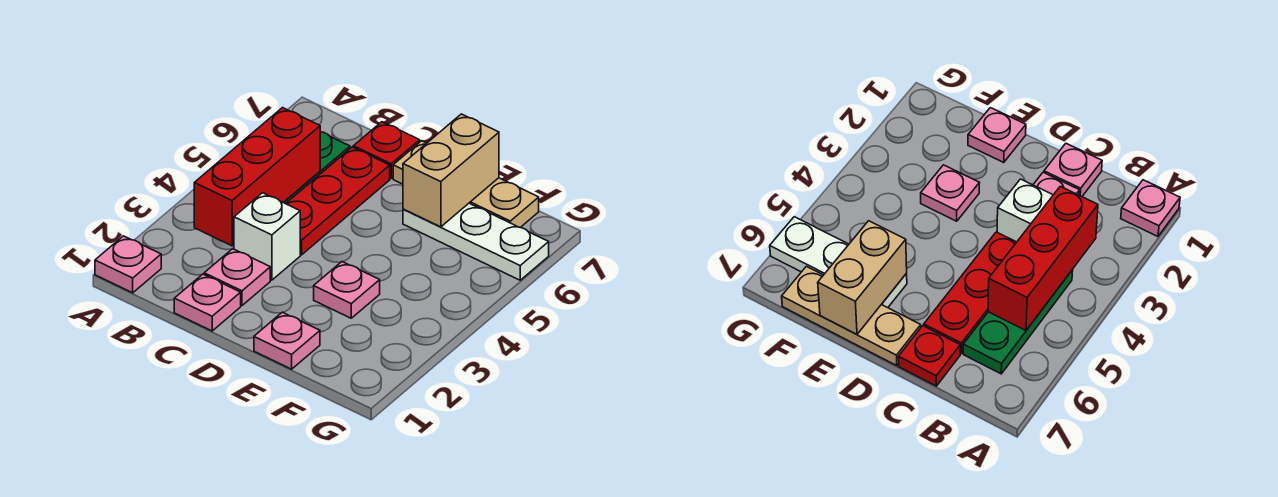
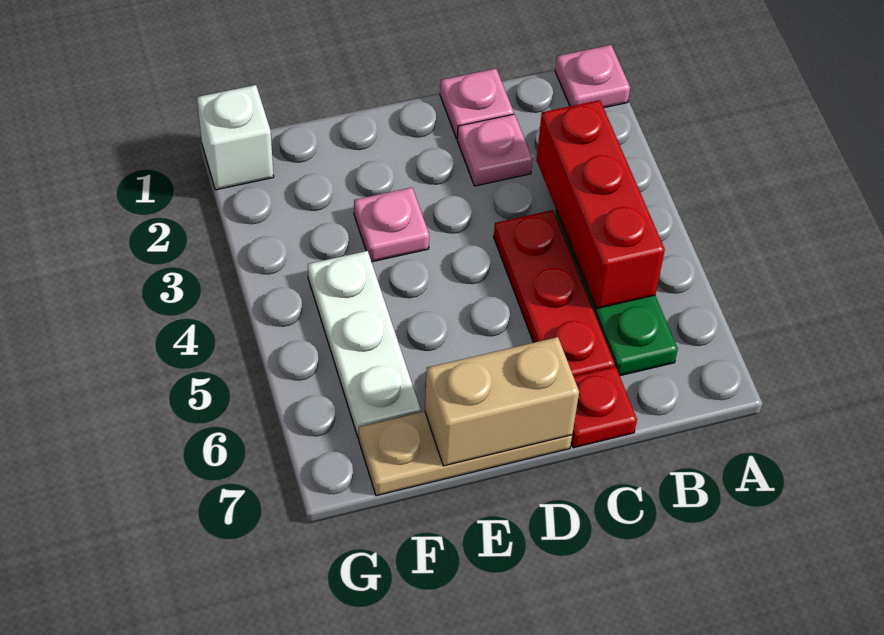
white 1x1 brick [234,193,300,280] -> white 1x1 brick moved to [197,85,274,190]
pink 1x1 plate [254,312,320,369] -> none
white 1x3 plate [403,203,549,280] -> white 1x3 plate turned to [308,251,421,438]
tan 1x2 brick [403,114,499,227] -> tan 1x2 brick turned to [425,337,579,466]

